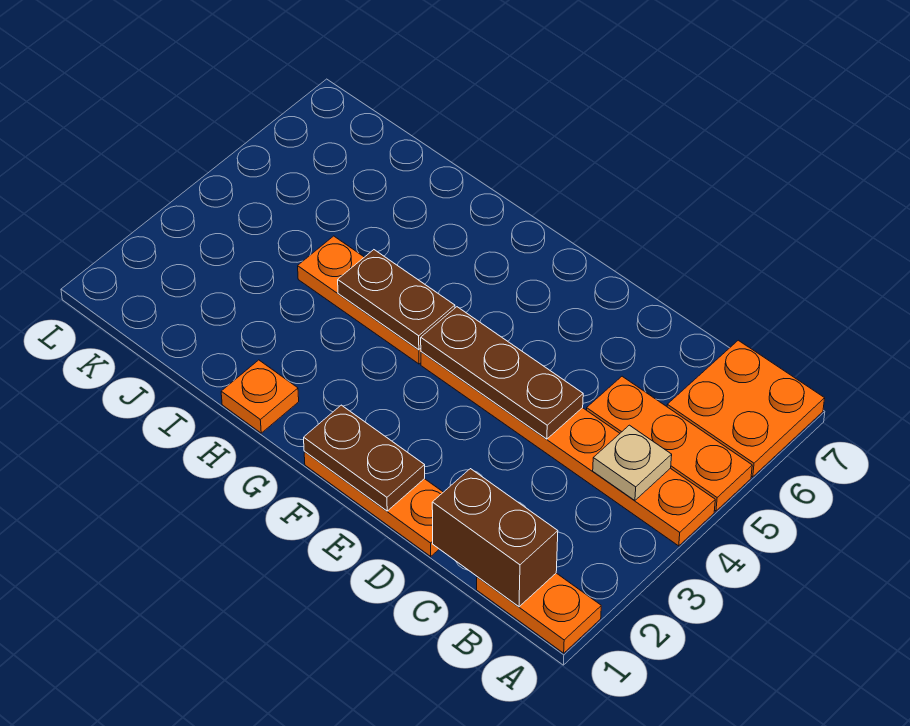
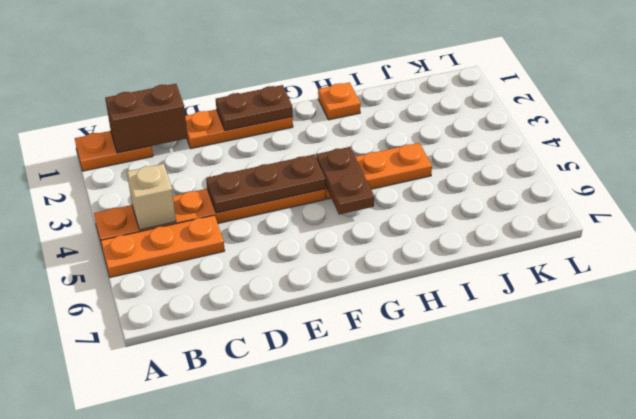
orange 2x2 plate [667,340,825,477] -> none
tan 1x1 plate [593,425,672,500] -> tan 1x1 brick [127,164,176,230]
brown 1x2 plate [338,250,455,350] -> brown 1x2 plate turned to [316,147,374,215]

